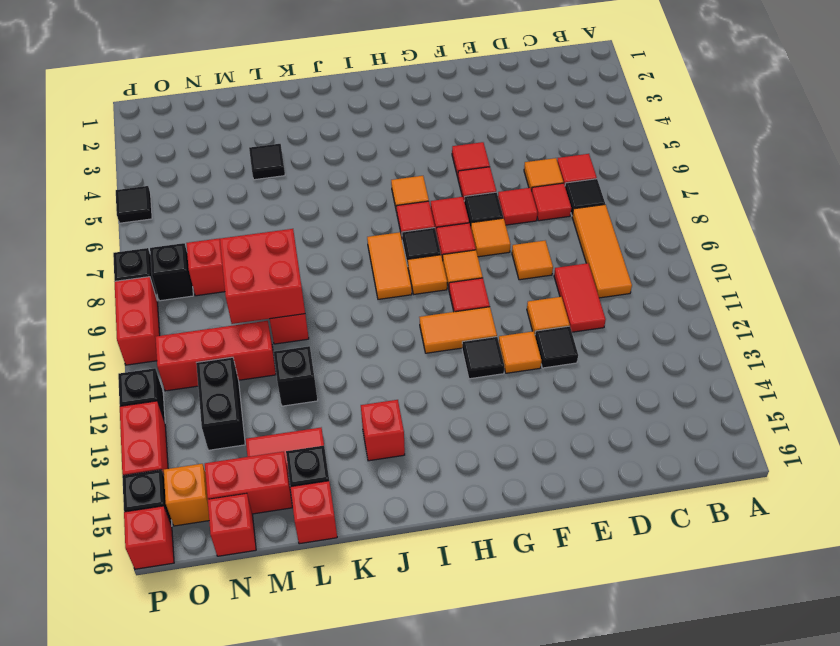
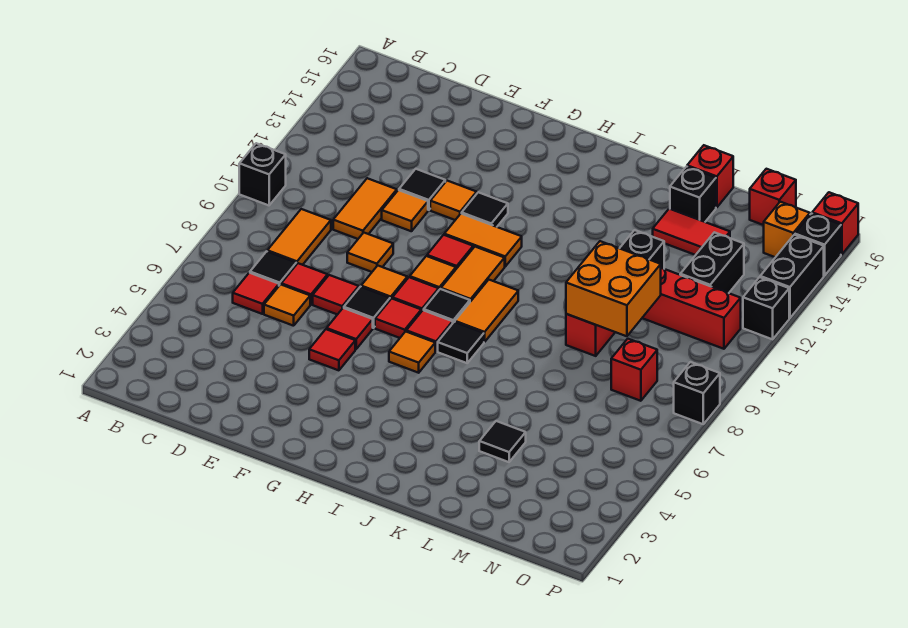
orange 1x3 tile [572,205,632,298] -> orange 1x2 tile [267,209,331,265]
red 1x2 tile [554,263,606,332] -> orange 1x2 tile [333,178,397,239]
orange 1x1 tile [408,255,447,294] -> orange 1x2 tile [441,247,505,302]
red 1x1 brick [361,400,405,461] -> none
red 2x2 brick [220,229,305,324] -> orange 2x2 brick [566,241,661,336]
red 1x2 brick [205,452,292,514] -> none
black 1x1 brick [150,243,193,301] -> black 1x1 brick moved to [239,143,286,205]
black 1x1 tile [116,186,152,223] -> black 1x1 tile moved to [438,322,484,363]
red 1x2 brick [115,277,160,365] -> none
red 1x2 brick [120,401,168,475] -> black 1x2 brick [760,235,824,318]

